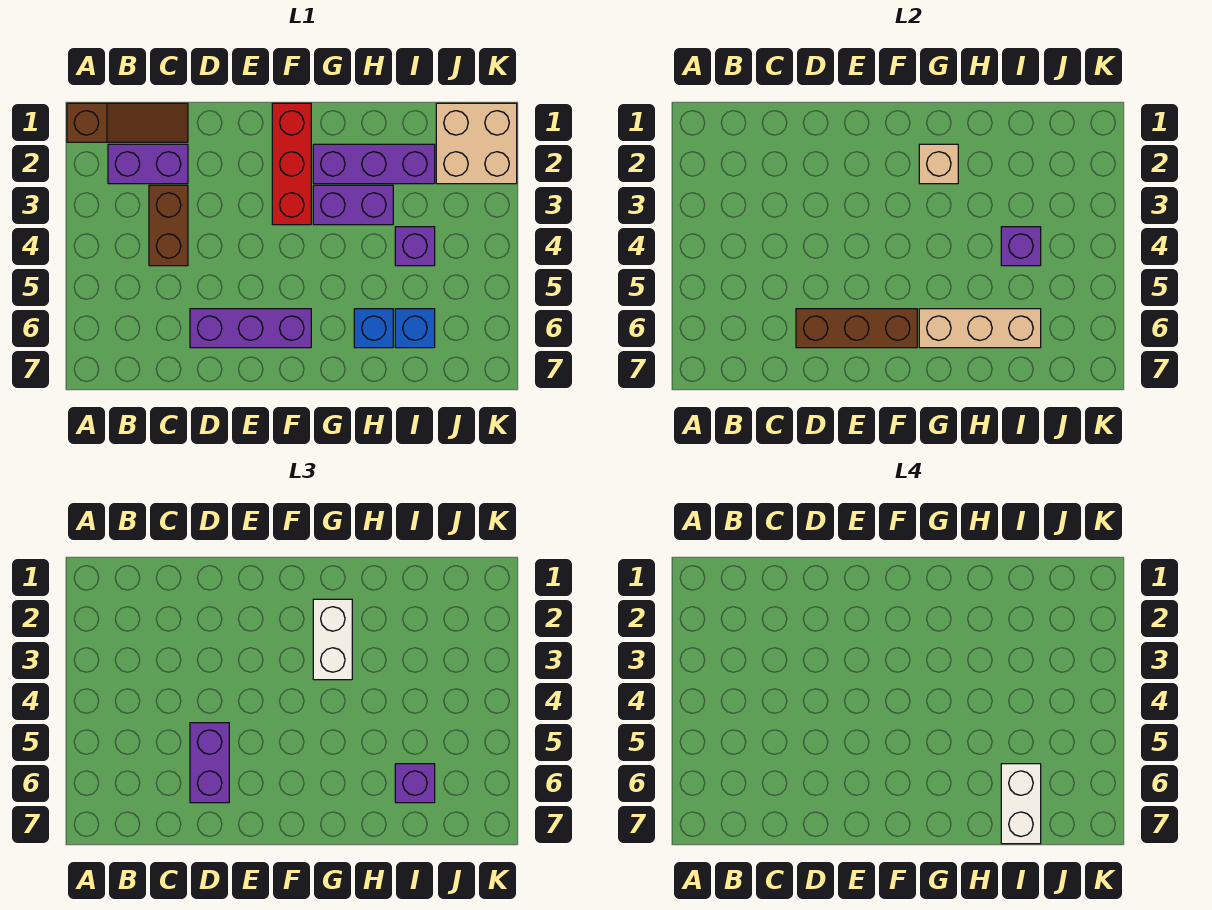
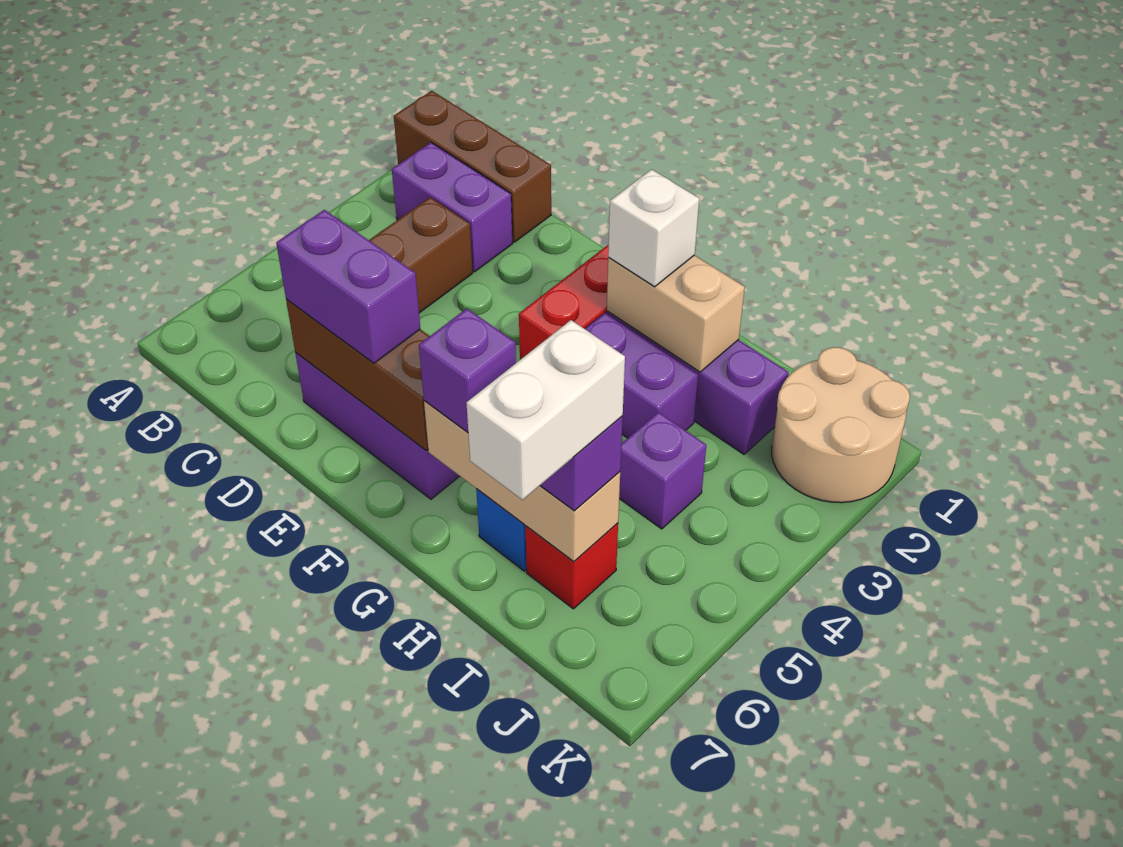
brown 1x3 slope [67,103,188,142] -> brown 1x3 brick [394,91,551,242]
purple 1x2 brick [190,723,229,803] -> purple 1x2 brick turned to [276,210,420,363]
tan 1x1 brick [919,144,958,184] -> tan 1x2 brick [607,255,745,372]
white 1x2 brick [313,599,352,680] -> white 1x1 brick [608,169,699,287]
purple 1x1 brick [1001,227,1041,266] -> purple 1x1 brick moved to [419,309,516,432]
blue 1x1 brick [395,309,435,348] -> red 1x1 brick [525,523,618,609]
tan 2x2 brick [436,103,517,184] -> tan 2x2 round brick [771,347,910,503]

